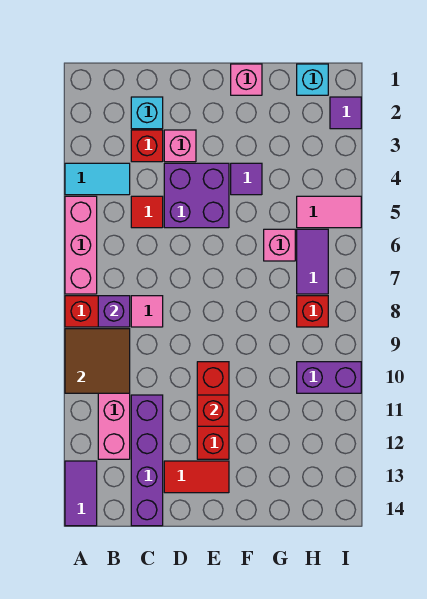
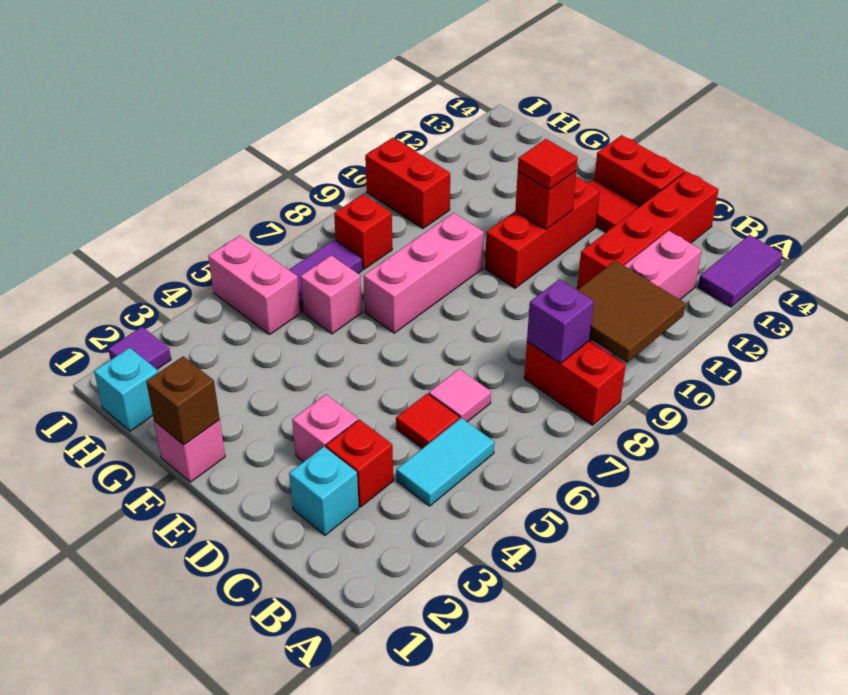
cyan 1x2 tile [65,163,130,195] -> cyan 1x2 tile turned to [396,418,494,506]
pink 1x3 brick [65,196,97,294] -> pink 1x3 brick moved to [363,213,484,333]
pink 1x1 tile [131,296,163,327] -> pink 1x1 tile moved to [429,369,491,422]
purple 1x4 brick [131,395,163,526] -> red 1x4 brick [577,171,719,289]
purple 2x2 brick [164,163,229,228] -> none
none -> red 1x2 brick [594,135,685,206]
none -> red 1x1 tile [518,139,578,190]
none -> brown 1x1 brick [146,356,220,445]
purple 1x1 tile [231,163,262,195] -> none
pink 1x2 tile [297,196,361,228] -> pink 1x2 brick [208,236,300,335]
purple 1x2 brick [297,362,361,393] -> red 1x2 brick [365,138,450,229]

